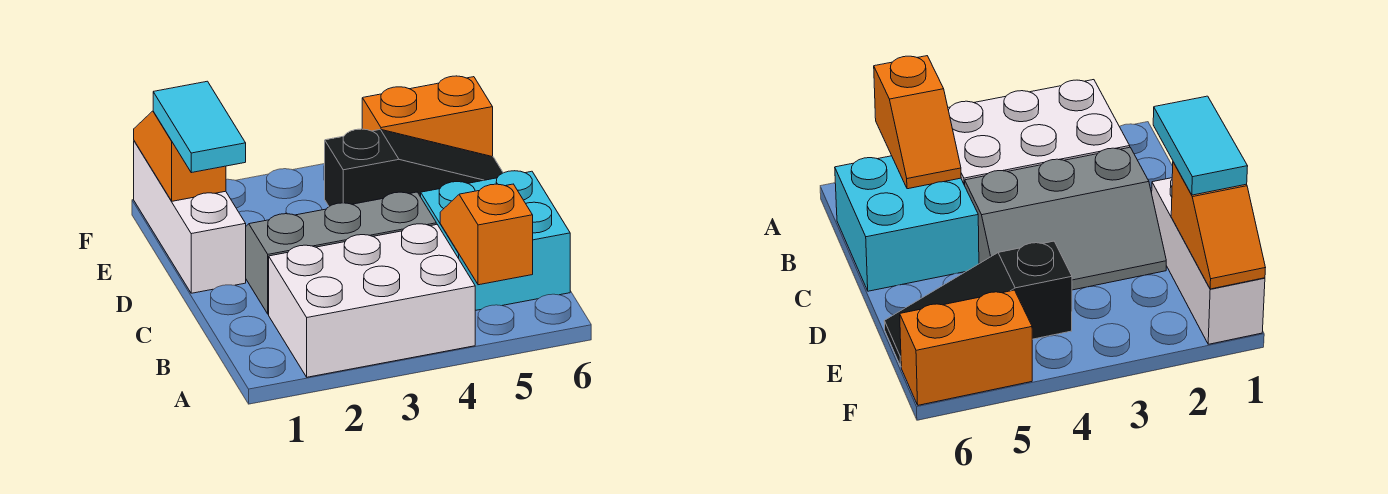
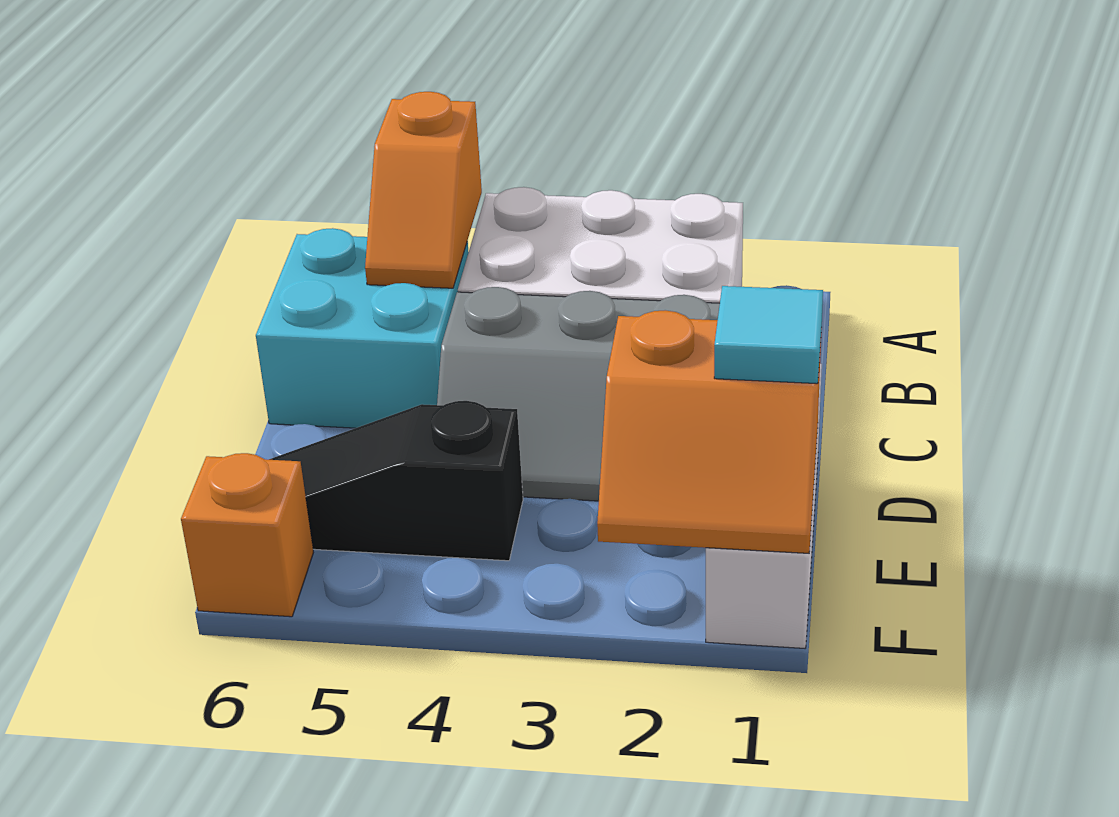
cyan 1x2 tile [153,81,246,173] -> cyan 1x1 tile [714,286,823,384]
orange 1x2 slope [134,111,226,201] -> orange 2x2 slope [597,310,822,553]
orange 1x2 brick [362,76,493,157] -> orange 1x1 brick [181,453,313,617]

